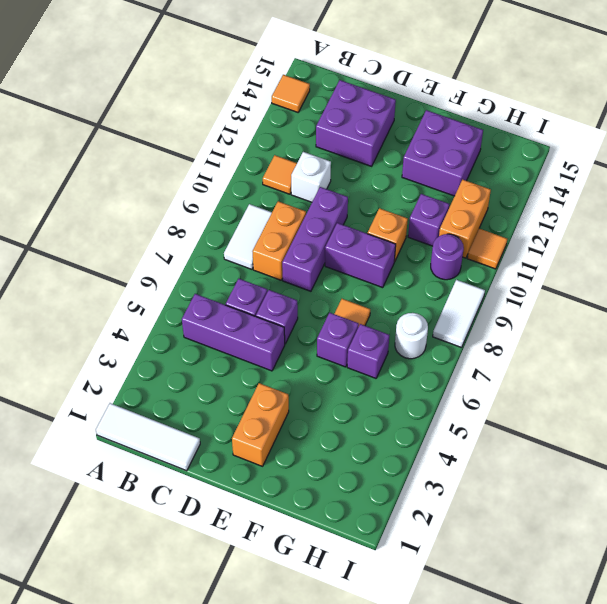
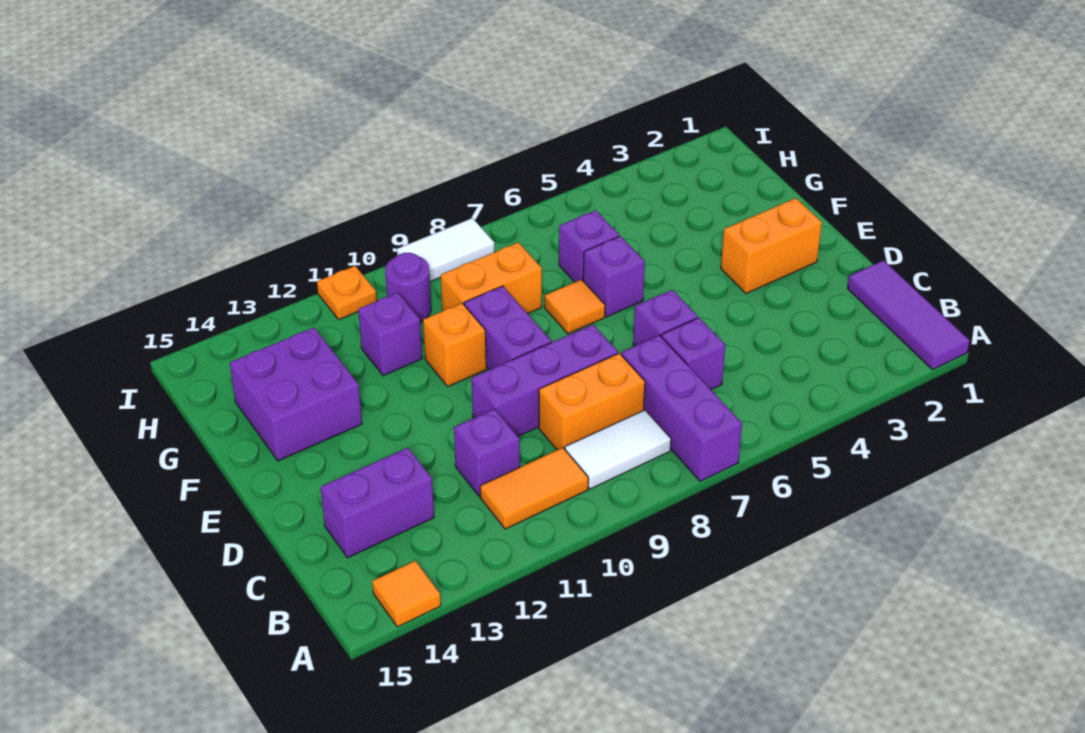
white 1x3 tile [96,403,200,471] -> purple 1x3 tile [848,260,970,370]
purple 1x3 brick [182,294,285,371] -> purple 1x3 brick moved to [621,335,742,481]
orange 1x1 tile [263,155,297,194] -> orange 1x2 tile [480,448,588,529]
white 1x1 brick [291,152,331,202] -> purple 1x1 brick [454,409,520,497]
purple 2x2 brick [316,80,396,166] -> purple 1x2 brick [321,448,434,557]
white 1x1 round brick [395,313,428,359] -> none
orange 1x2 brick [439,180,491,258] -> orange 1x2 brick moved to [441,242,542,314]
orange 1x1 tile [467,229,507,269] -> orange 1x1 plate [317,266,377,319]

